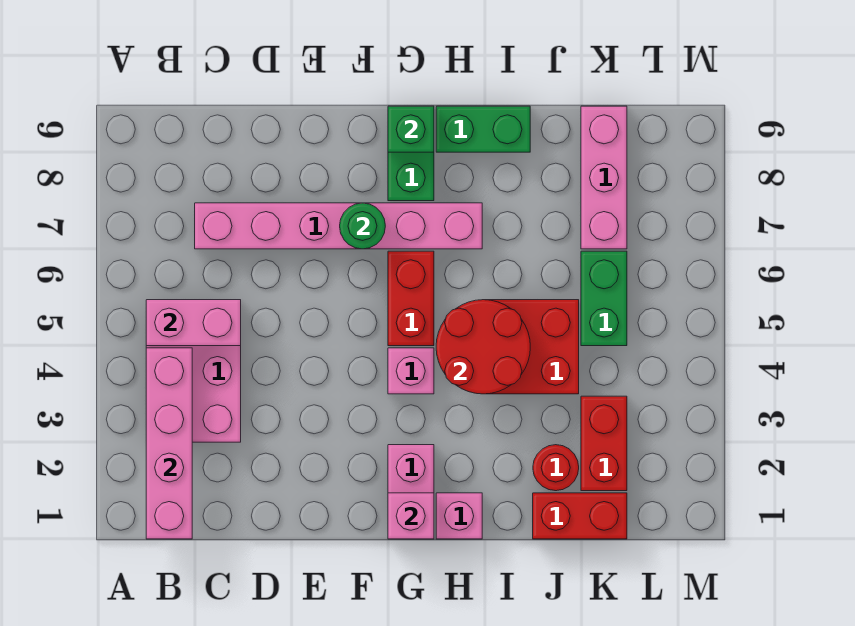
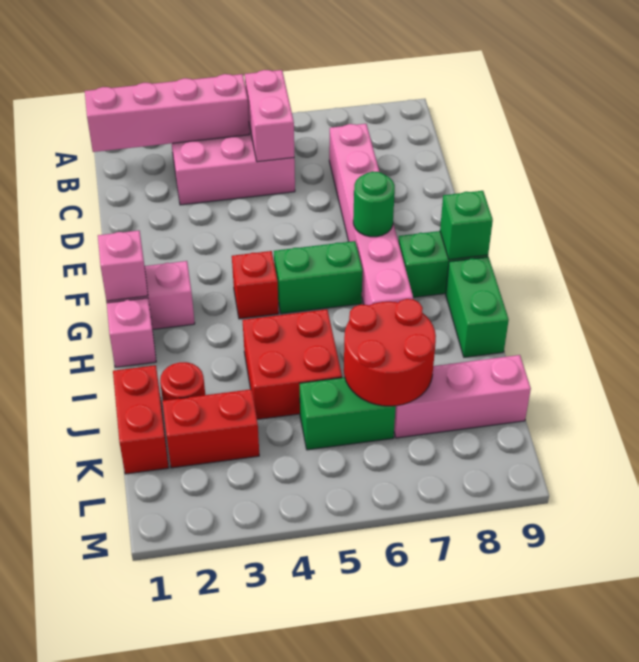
pink 1x1 brick [388,348,434,394] -> red 1x1 brick [232,251,279,319]
red 1x2 brick [388,251,434,346] -> green 1x2 brick [274,241,363,314]
red 2x2 round brick [436,300,530,394] -> red 2x2 round brick moved to [344,299,436,406]

